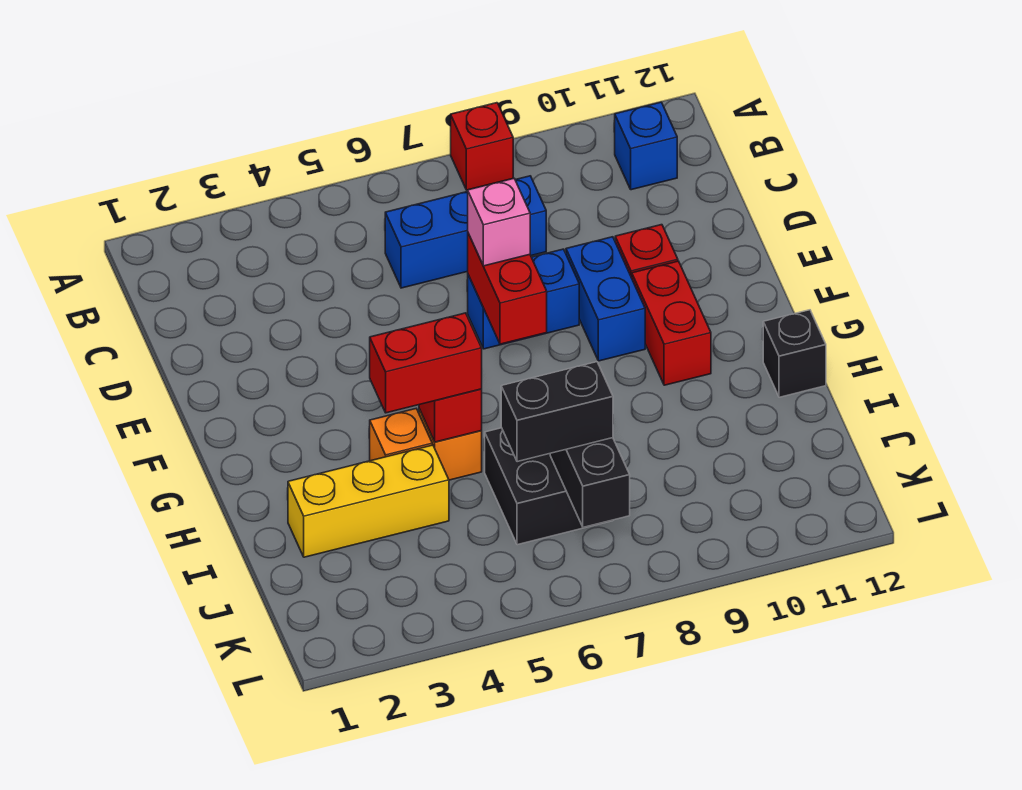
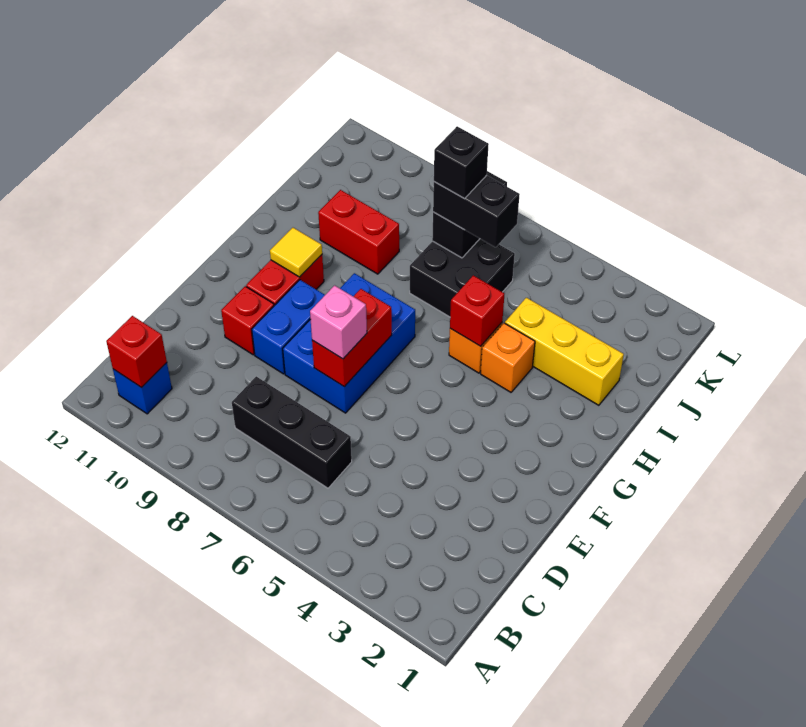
red 1x1 brick [451,103,513,190] -> red 1x1 brick moved to [106,316,167,388]
blue 1x3 brick [385,176,546,288] -> black 1x3 brick [232,376,352,488]
blue 1x2 brick [468,249,579,349] -> blue 2x3 brick [283,273,415,413]
none -> yellow 1x1 tile [270,228,322,277]
red 1x2 brick [370,313,482,413] -> red 1x2 brick moved to [318,190,399,274]
black 1x1 brick [763,310,826,397] -> black 1x1 brick moved to [434,126,489,199]

